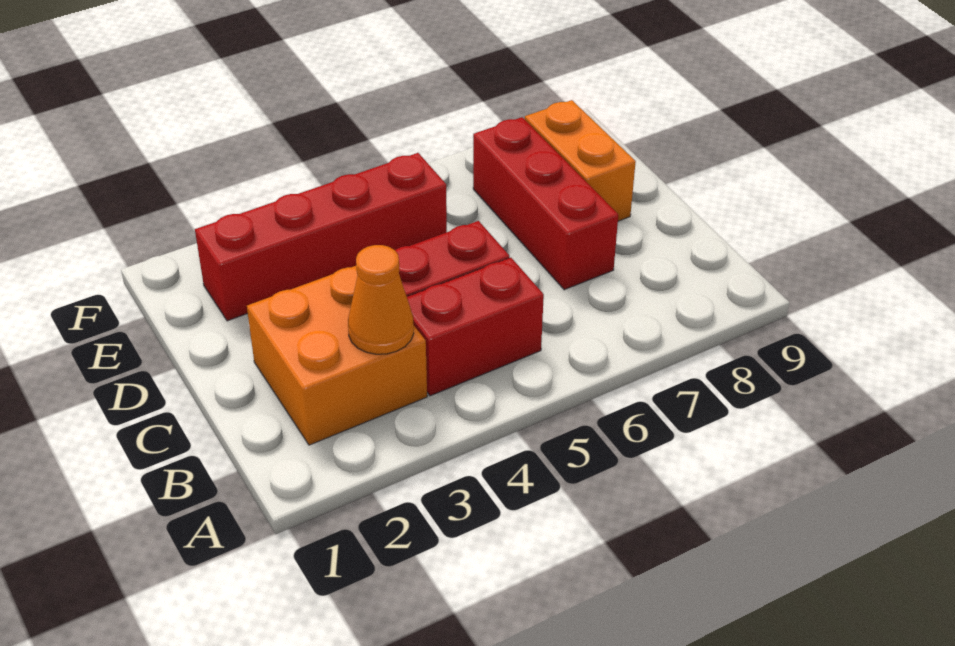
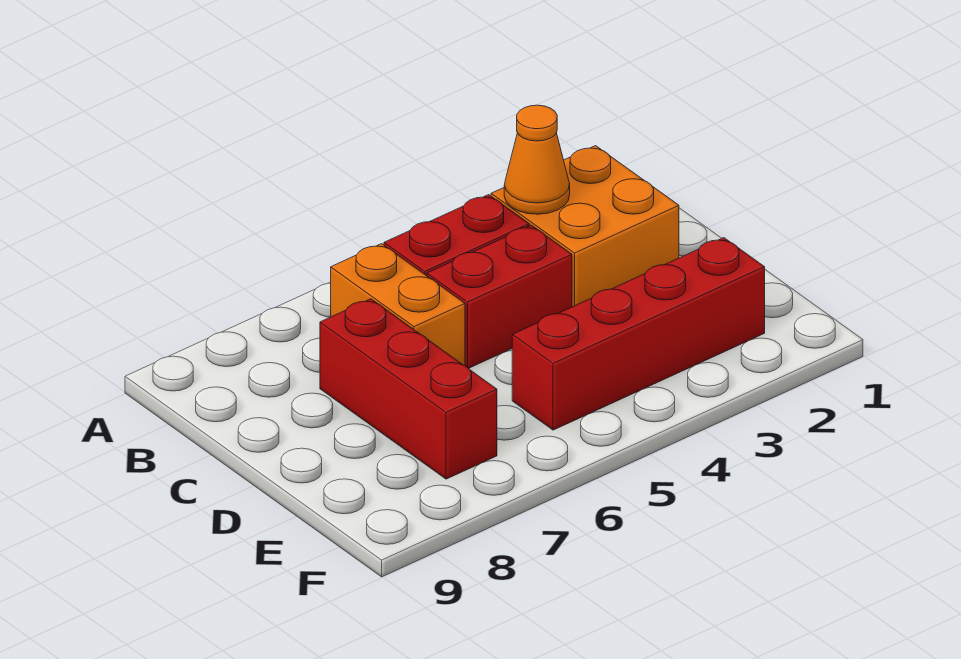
orange 1x2 brick [525,100,636,221] -> orange 1x2 brick moved to [331,244,465,365]

